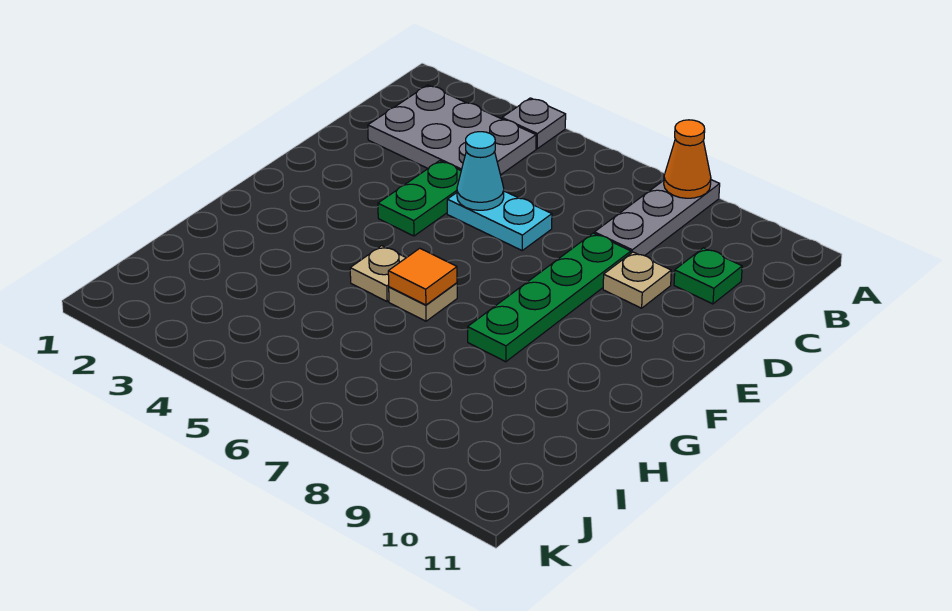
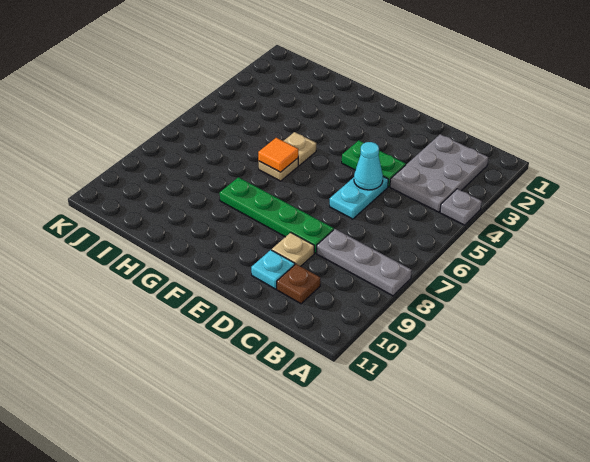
orange 1x1 cone [664,120,711,198] -> none
green 1x1 plate [674,248,742,304] -> brown 1x1 plate [277,264,320,304]
none -> cyan 1x1 plate [251,250,295,289]

